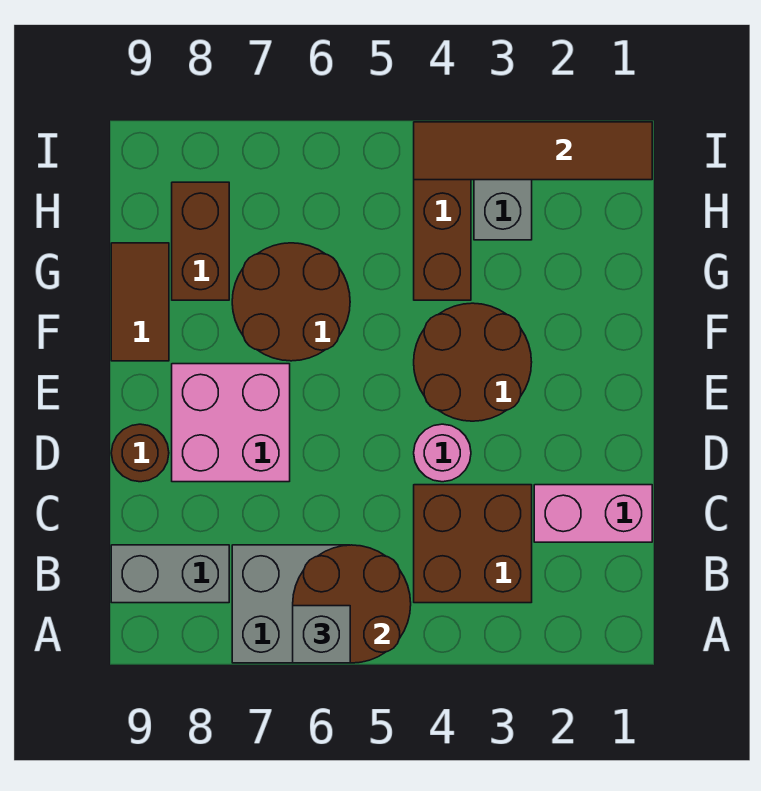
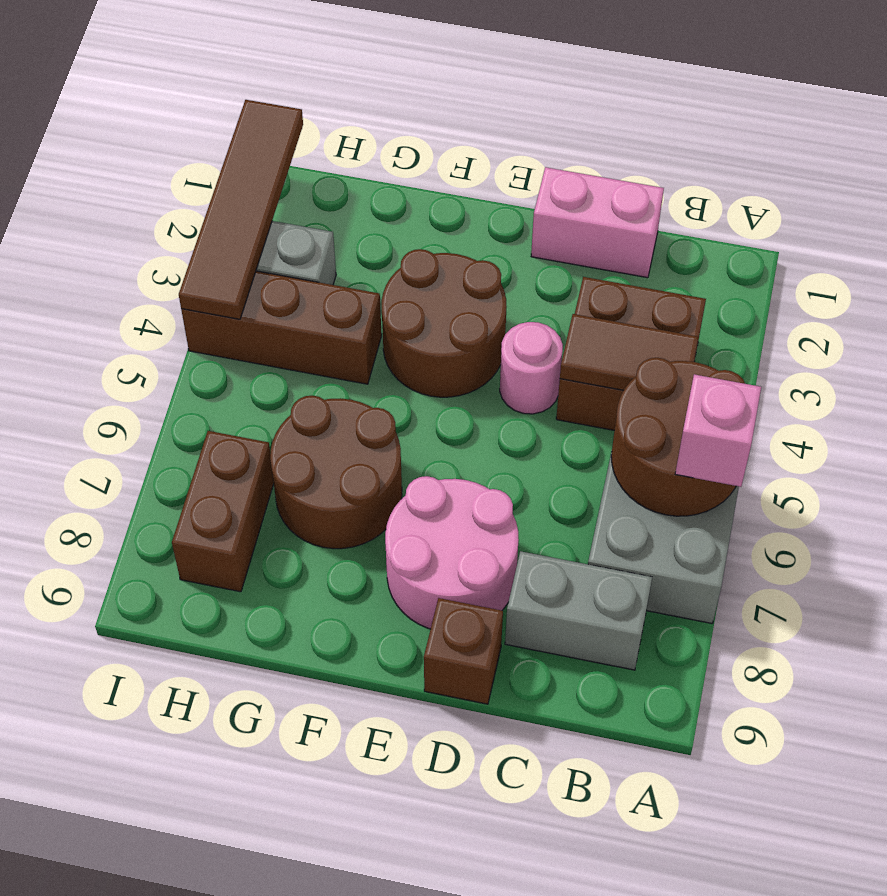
grey 1x1 brick [293,606,350,663] -> pink 1x1 brick [675,374,761,487]
grey 1x2 brick [111,545,229,603] -> grey 1x2 brick turned to [505,551,652,670]
pink 1x2 brick [534,485,652,542] -> pink 1x2 brick turned to [531,167,664,278]
pink 2x2 brick [172,364,290,482] -> pink 2x2 round brick [385,476,519,629]
brown 1x1 round brick [111,424,169,482] -> brown 1x1 brick [424,598,503,704]
brown 1x2 tile [111,243,169,361] -> brown 1x2 tile moved to [560,314,698,390]
brown 1x2 brick [172,182,229,300] -> brown 1x2 brick turned to [172,431,274,592]

